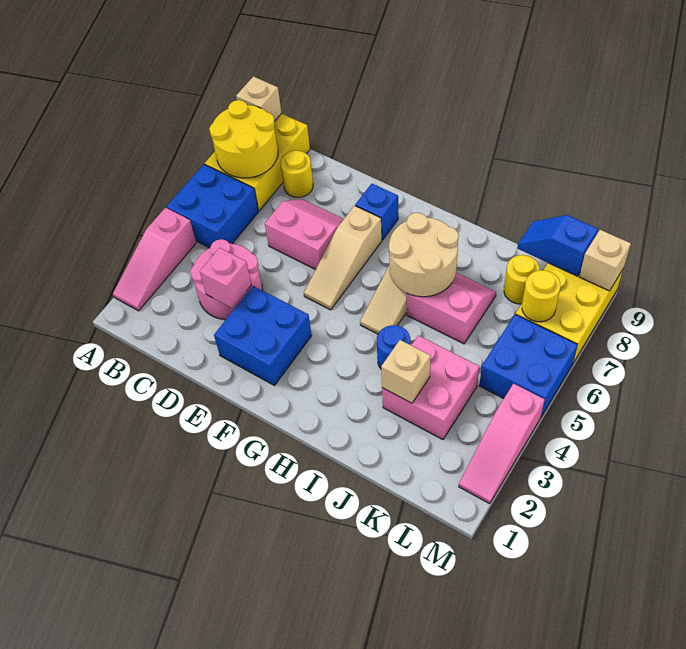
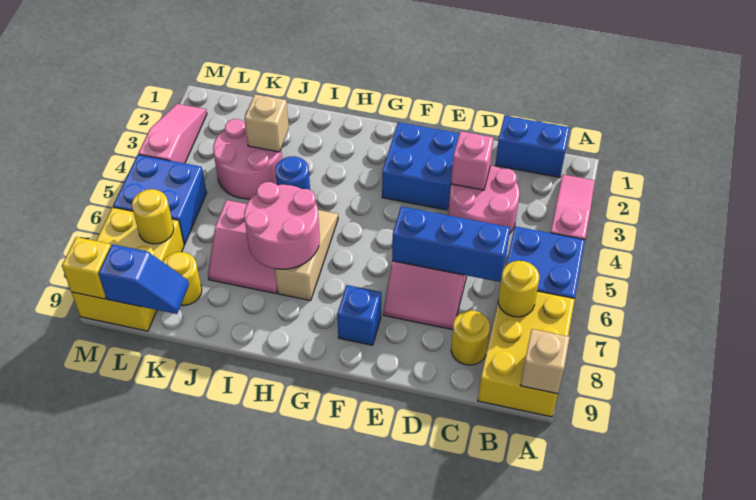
yellow 2x2 round brick [209,100,278,178] -> yellow 1x1 round brick [498,261,539,317]
none -> blue 1x2 brick [496,116,570,177]
none -> blue 1x3 brick [392,206,510,282]
tan 1x3 slope [304,206,382,310] -> none
tan 2x2 round brick [389,213,459,297] -> pink 2x2 round brick [244,182,320,269]
pink 2x2 brick [382,335,479,440] -> pink 2x2 round brick [213,119,282,199]
tan 1x1 brick [579,230,631,291] -> yellow 1x1 brick [62,237,111,299]

